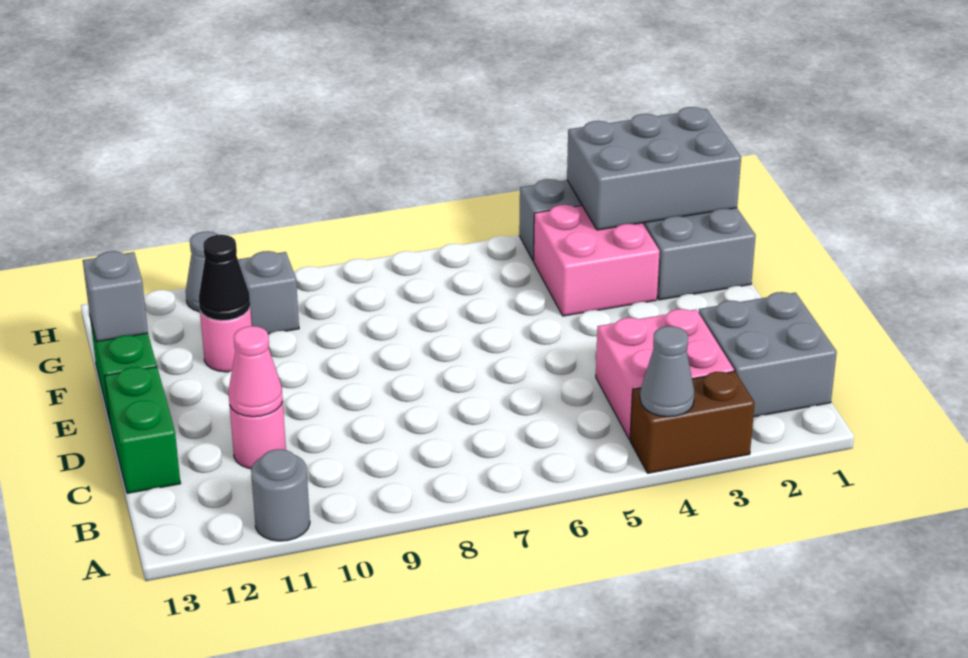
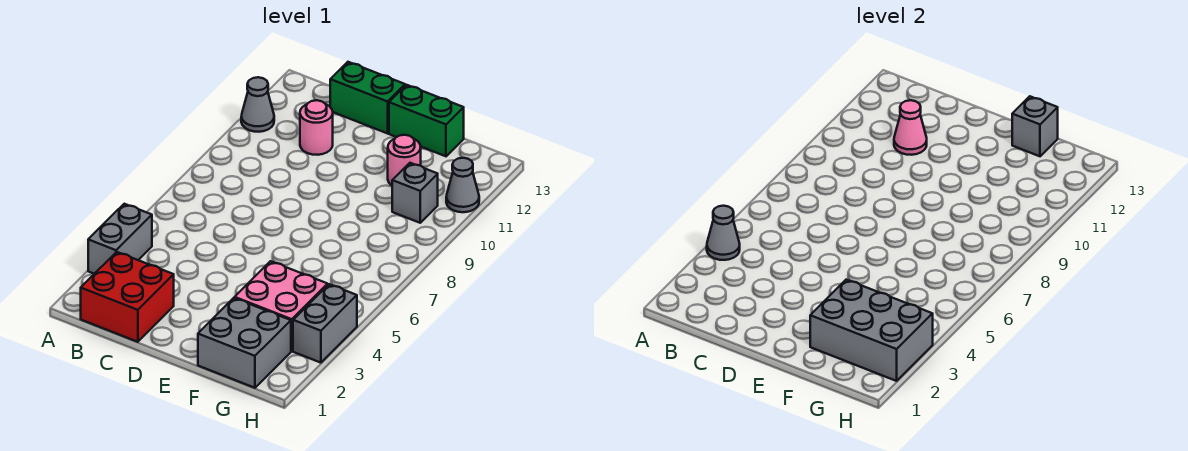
brown 1x2 brick [630,371,755,473] -> grey 1x2 brick [88,204,152,274]
grey 1x1 round brick [251,449,310,541] -> grey 1x1 cone [241,77,274,132]
grey 2x2 brick [699,292,837,417] -> red 2x2 brick [81,252,174,342]
pink 2x2 brick [596,309,734,440] -> none
black 1x1 cone [199,235,250,321] -> none
grey 2x3 brick [567,107,741,230] -> grey 2x3 brick turned to [810,280,933,381]

